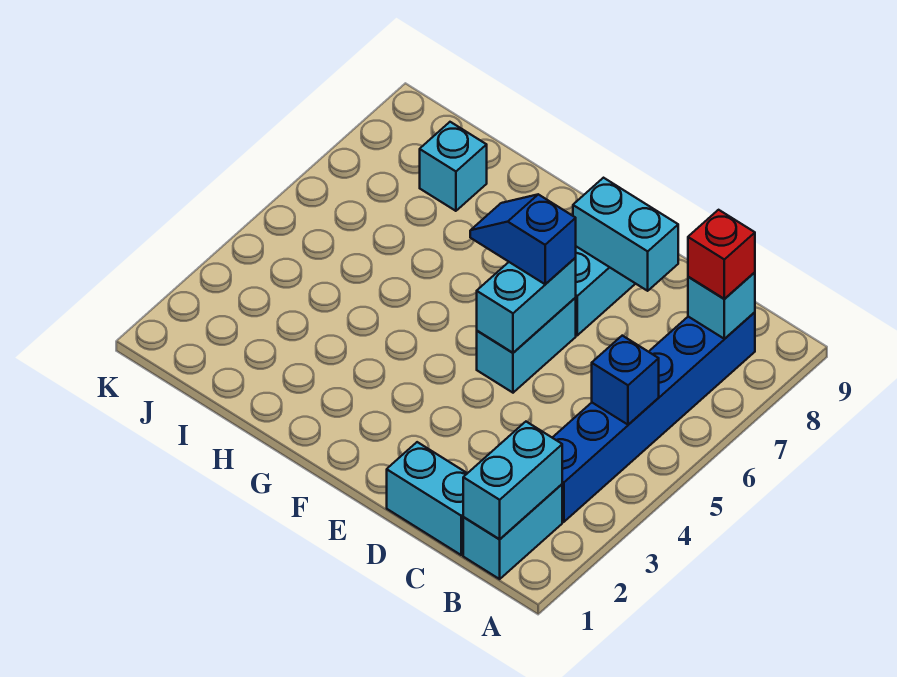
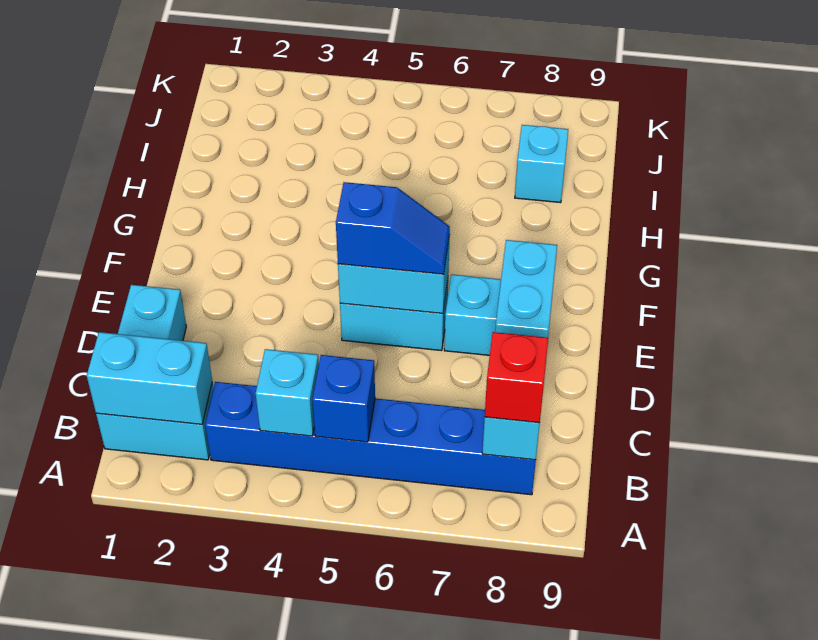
none -> cyan 1x1 brick [256,349,319,436]
blue 1x2 slope [470,194,576,284] -> blue 1x2 slope turned to [336,182,450,274]

